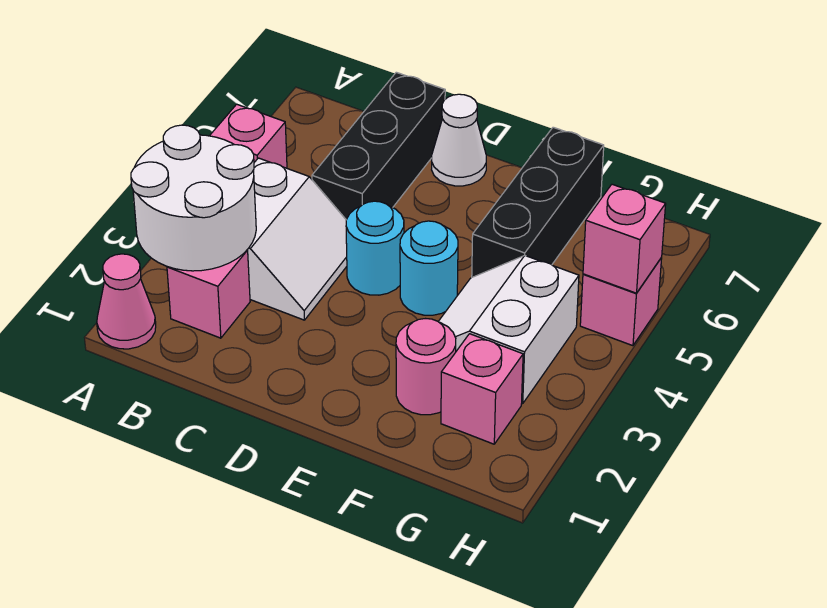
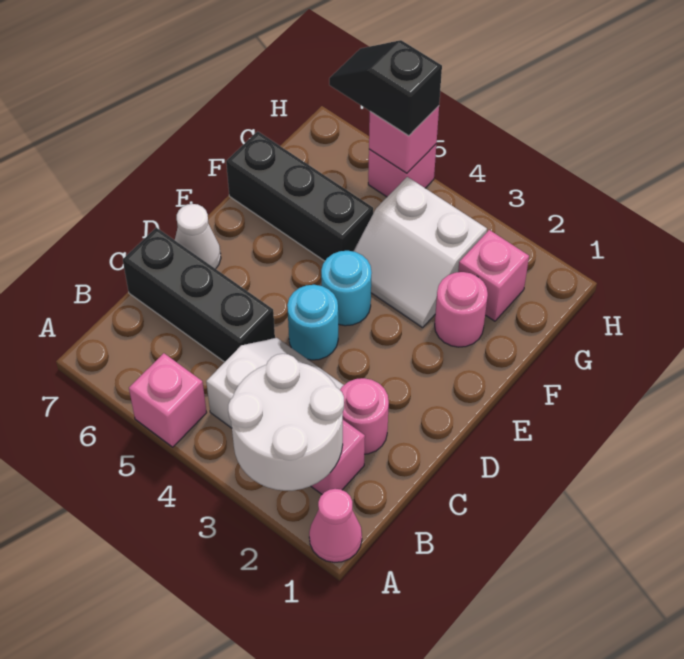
none -> pink 1x1 round brick [340,378,389,454]
none -> black 1x2 slope [329,40,442,136]

